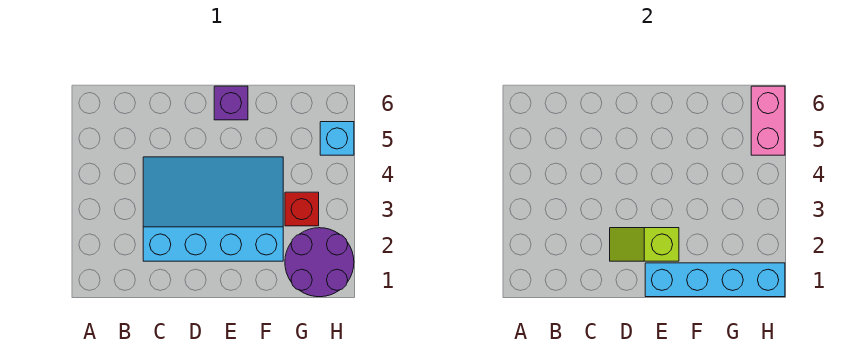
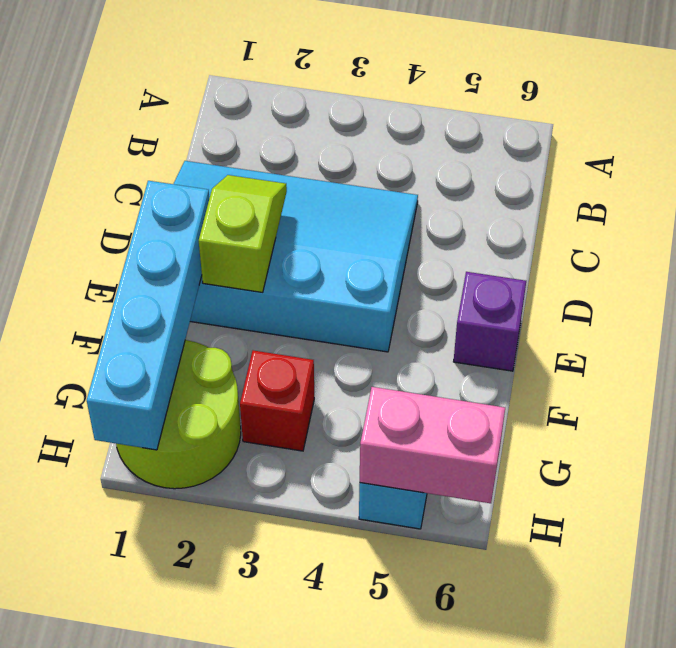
cyan 3x4 slope [143,157,283,261] -> cyan 3x4 slope turned to [174,161,418,352]
purple 2x2 round brick [285,228,354,297] -> lime 2x2 round brick [116,340,241,489]

